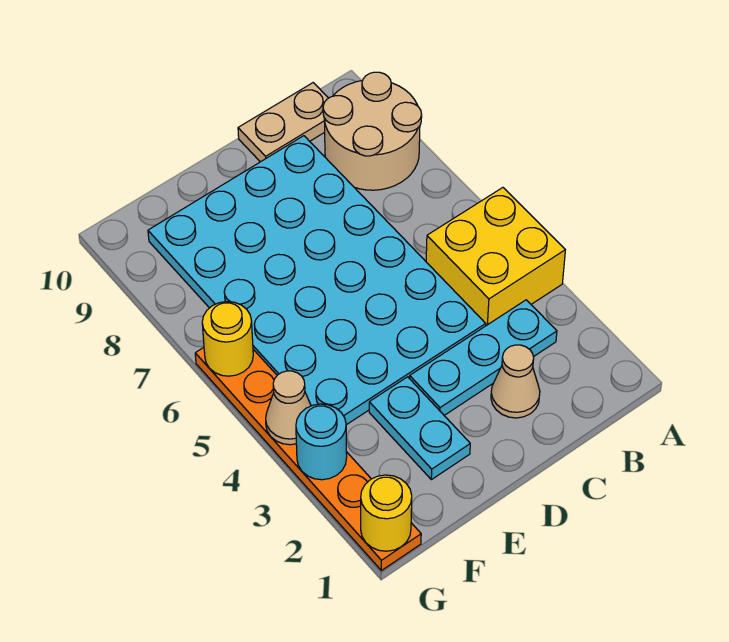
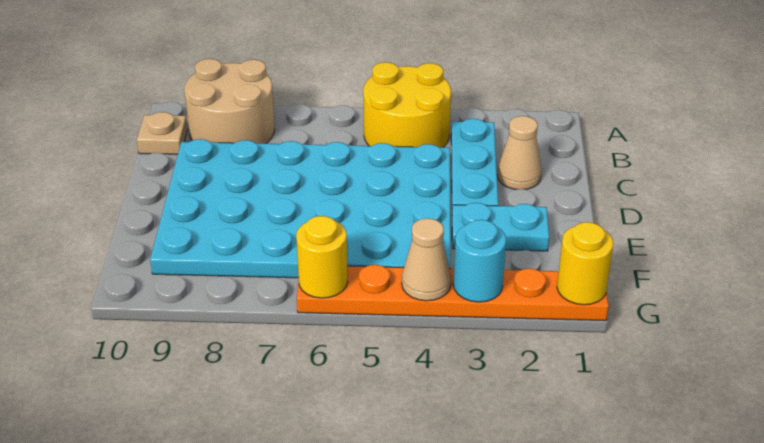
yellow 2x2 brick [426,188,565,326] -> yellow 2x2 round brick [363,62,451,147]
tan 1x2 plate [238,83,328,162] -> tan 1x1 plate [137,112,188,154]

